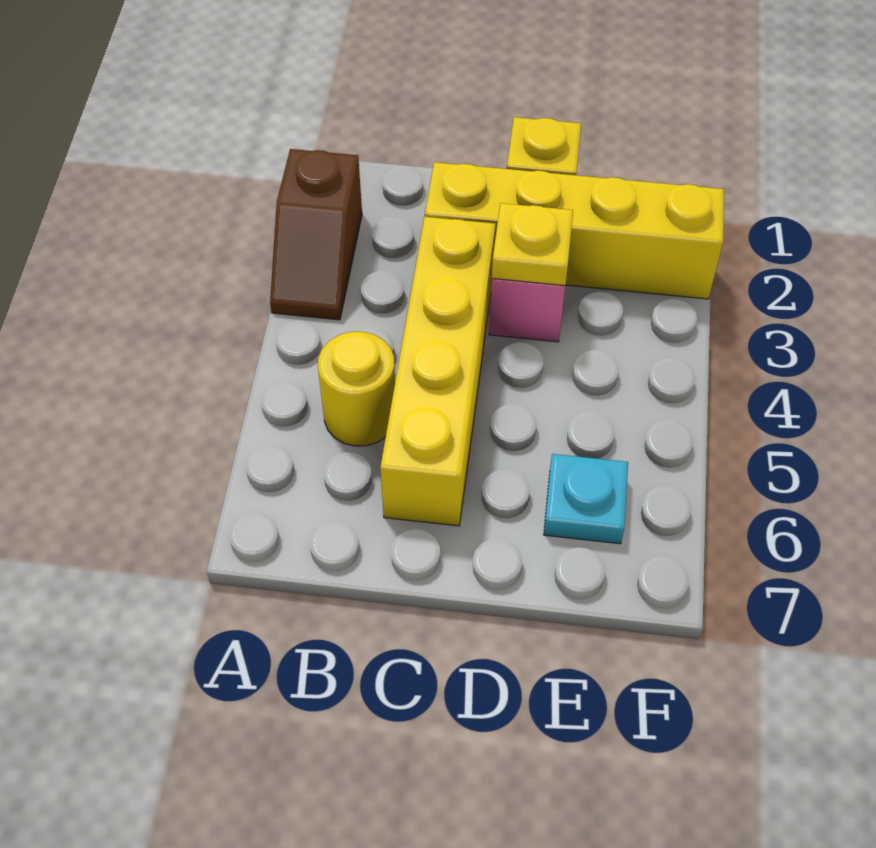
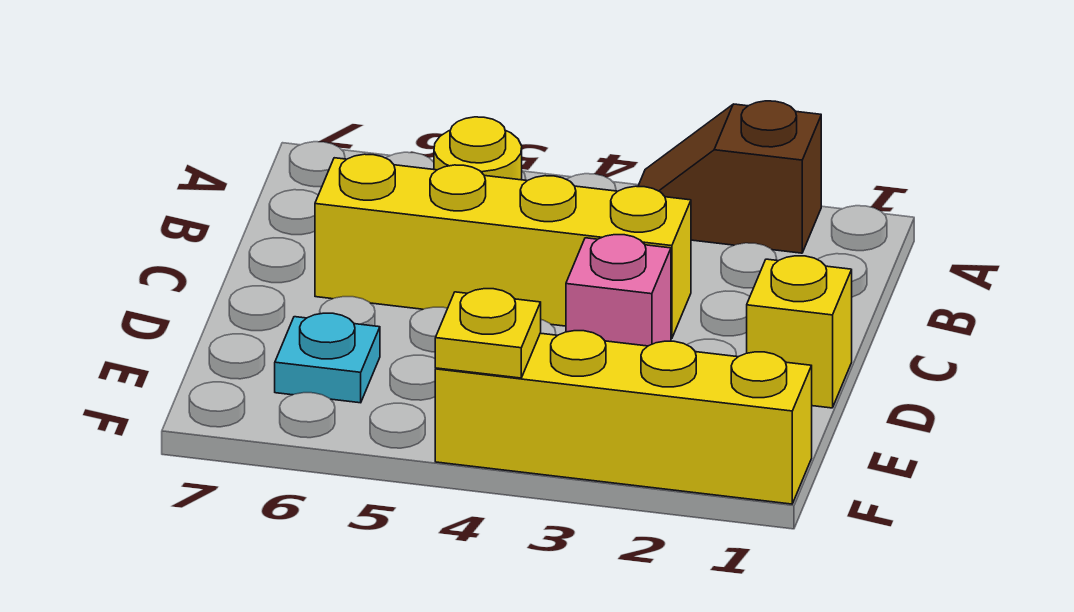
yellow 1x4 brick [425,162,724,299] -> yellow 1x4 brick turned to [435,331,812,504]
yellow 1x1 plate [492,203,573,286] -> yellow 1x1 plate moved to [435,289,541,378]

